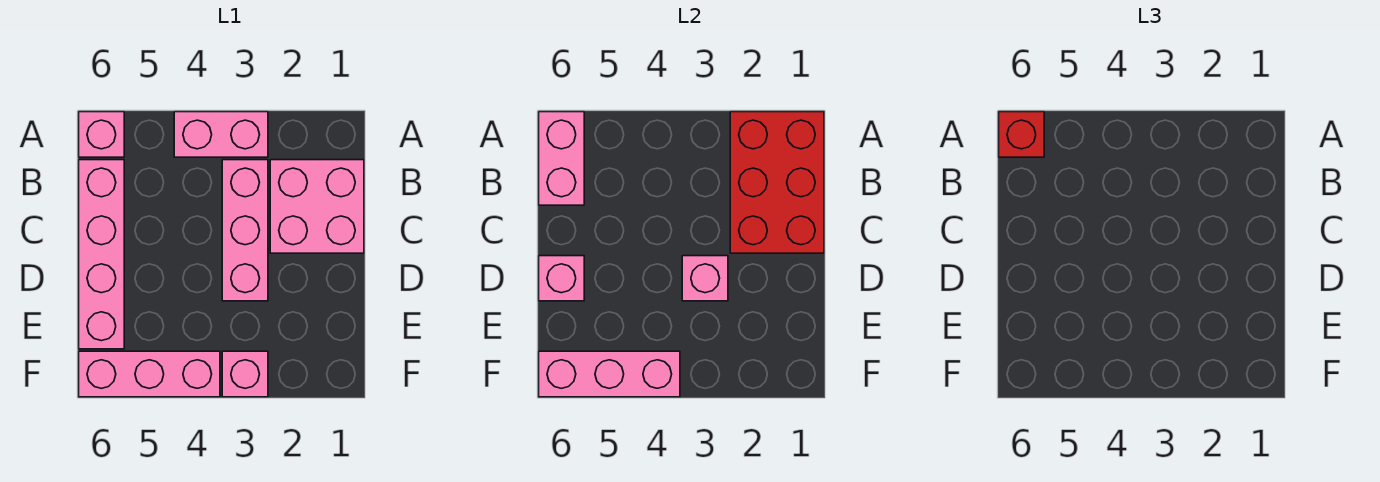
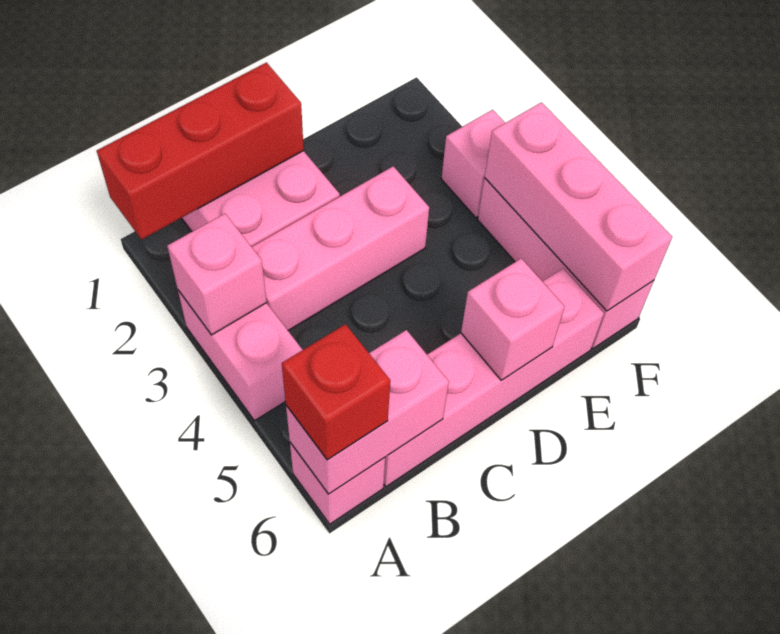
red 2x3 brick [730,112,824,253] -> red 1x3 brick [97,63,304,240]
pink 1x1 brick [682,256,728,301] -> pink 1x1 brick moved to [167,214,267,335]

